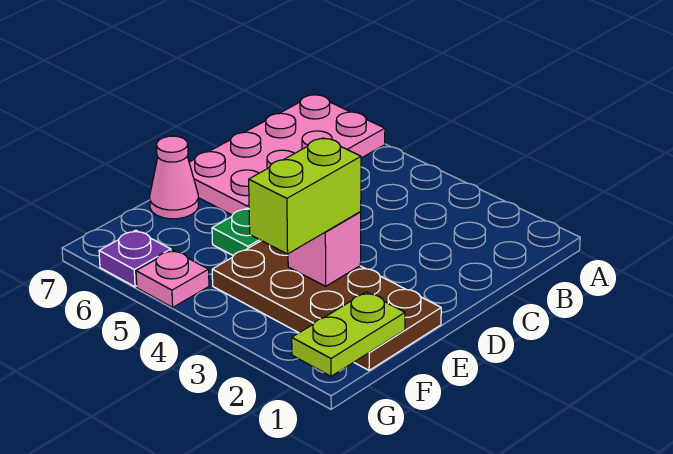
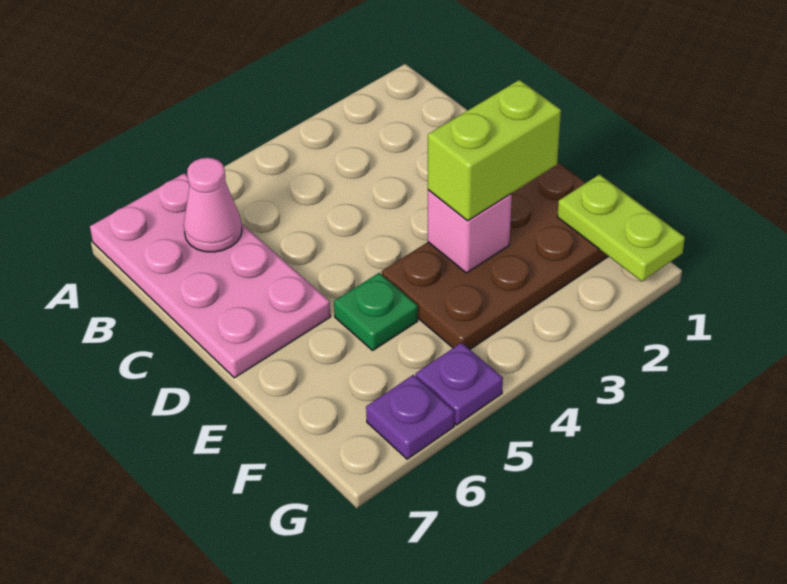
lime 1x2 brick [249,138,361,254] -> lime 1x2 brick turned to [428,80,561,221]
pink 1x1 cone [150,136,198,219] -> pink 1x1 cone moved to [184,158,242,252]
pink 1x1 plate [136,250,209,307] -> purple 1x1 plate [416,343,503,425]

